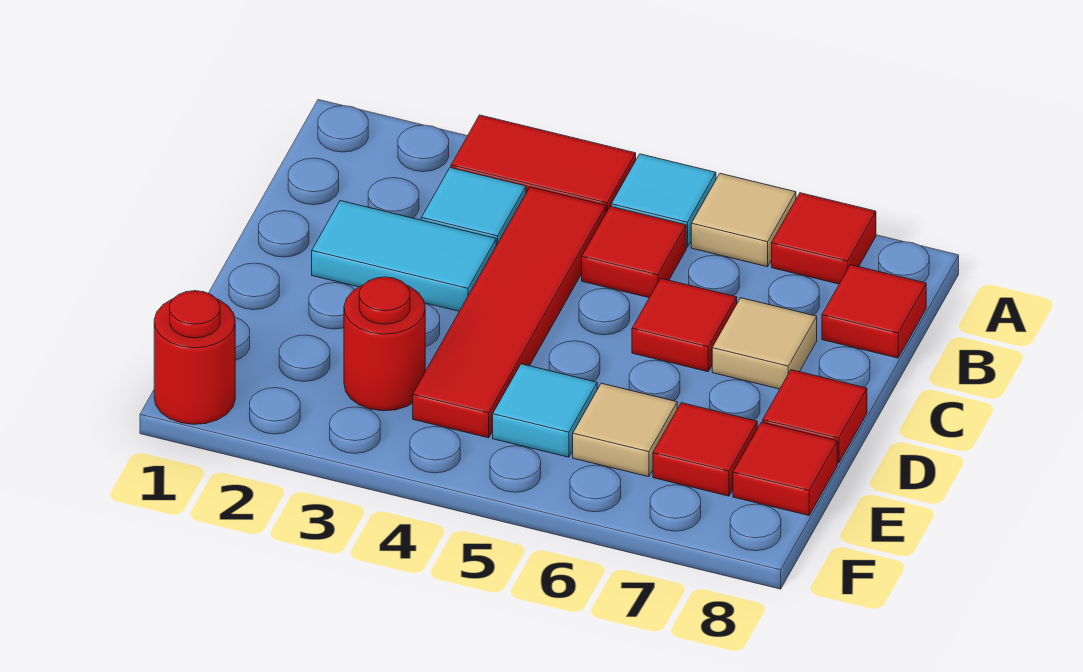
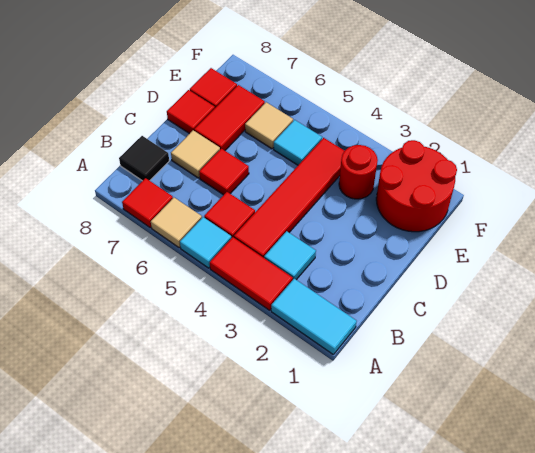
red 1x1 tile [822,265,926,358] -> black 1x1 tile [119,136,169,181]
cyan 1x2 tile [312,201,496,311] -> cyan 1x2 tile moved to [271,279,357,354]
red 1x1 tile [653,403,757,496] -> red 1x2 tile [194,85,265,150]
red 1x1 round brick [154,291,235,424] -> red 2x2 round brick [376,140,457,232]

